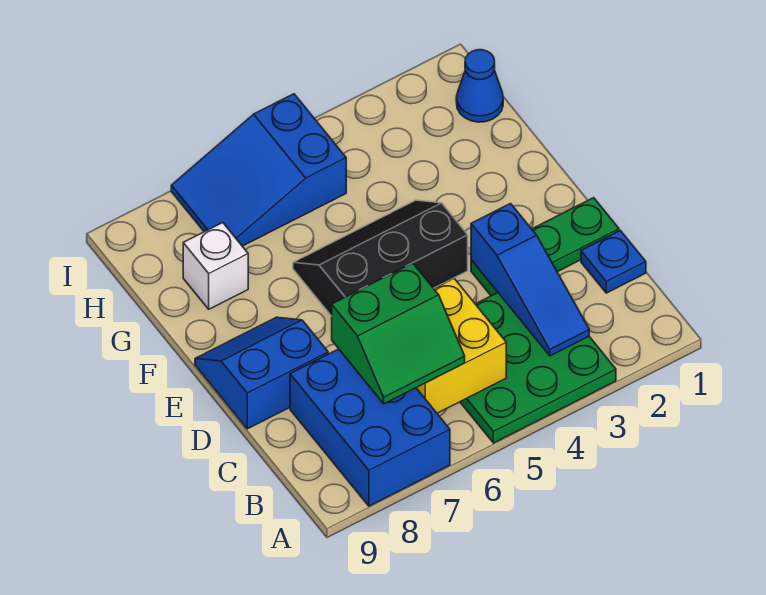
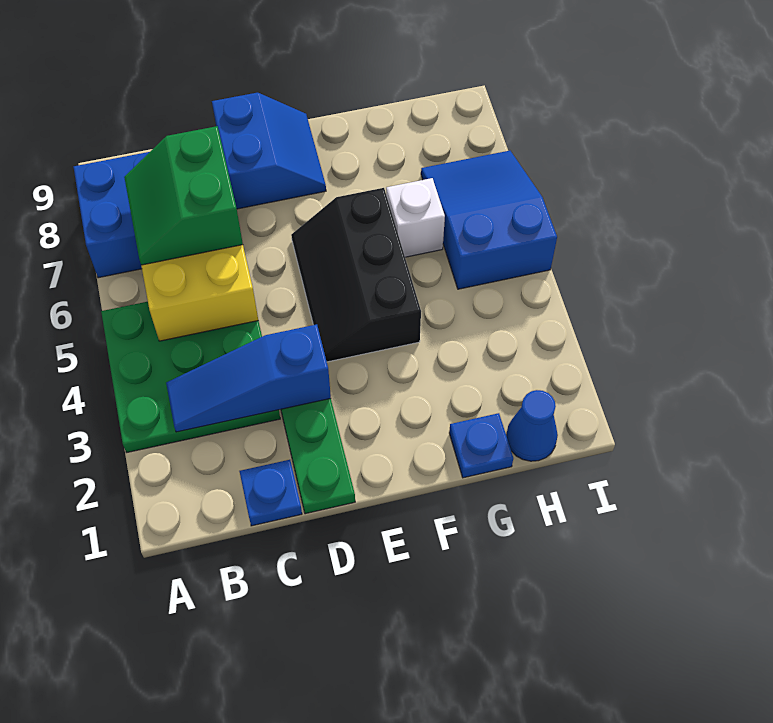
black 2x3 slope [293,200,468,316] -> black 2x3 slope turned to [291,188,421,362]
none -> blue 1x1 plate [449,413,513,478]
white 1x1 brick [183,223,248,309] -> white 1x1 brick moved to [386,178,445,257]

